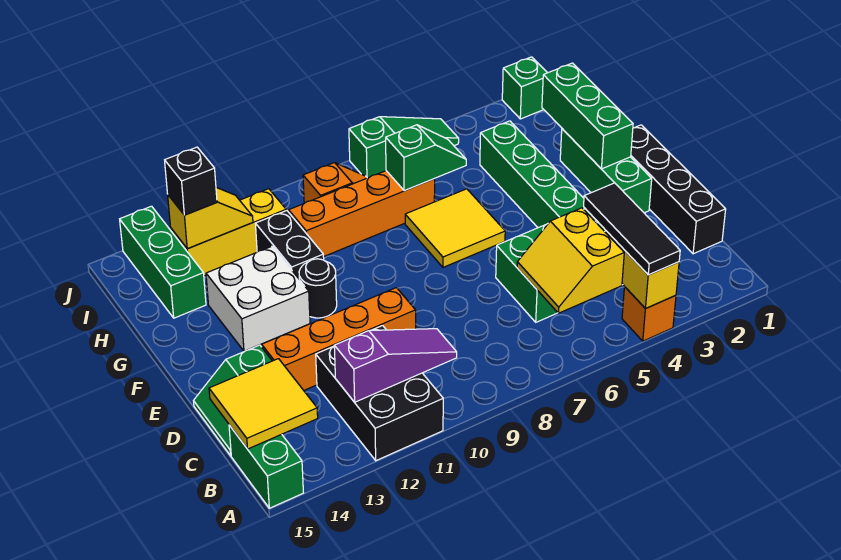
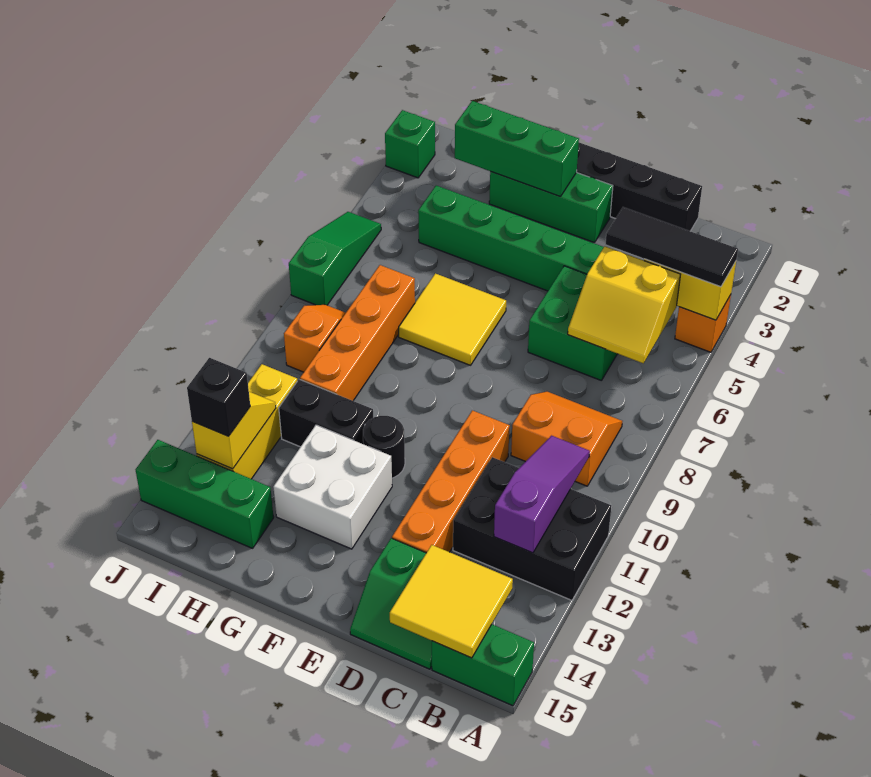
none -> orange 2x2 slope [511,392,622,486]
green 1x2 slope [386,125,466,191] -> none

